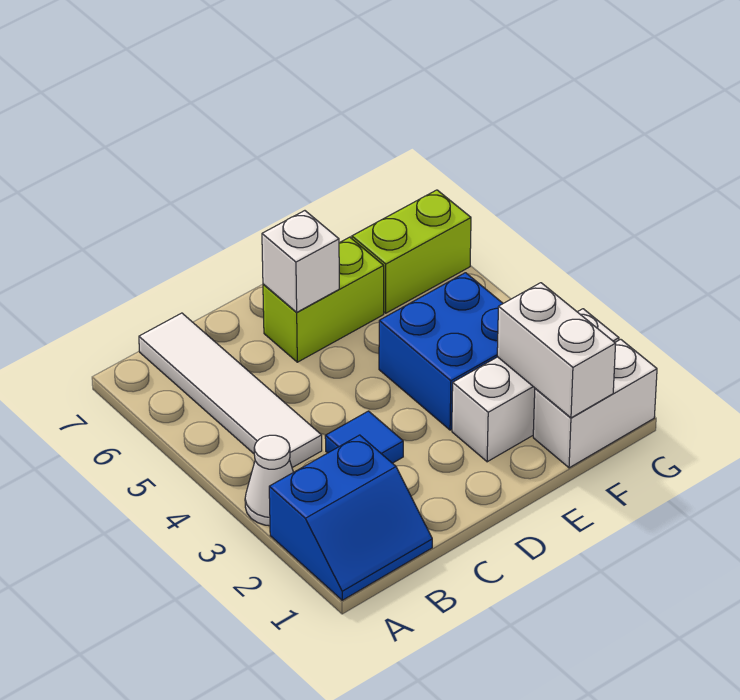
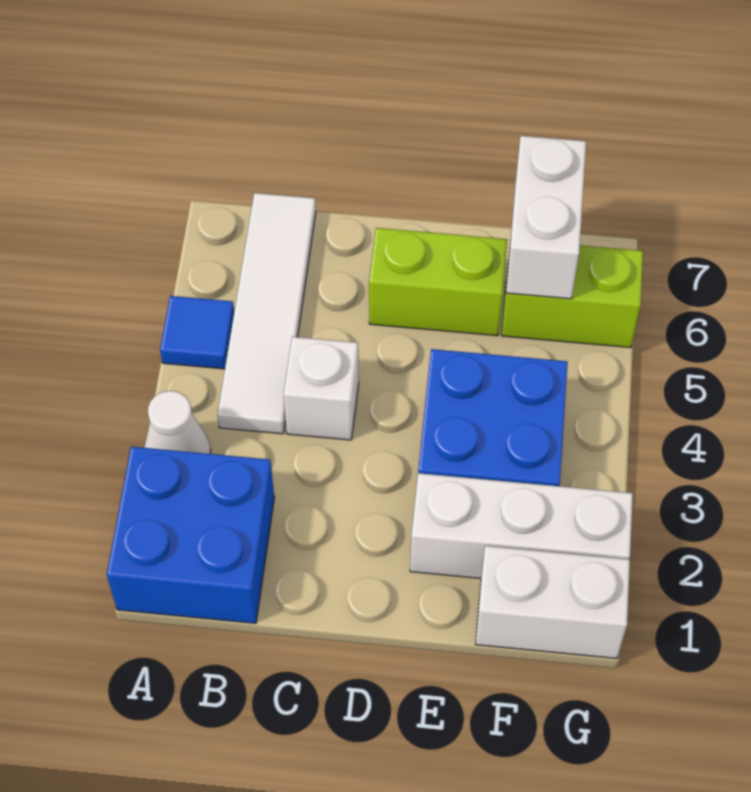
blue 2x2 slope [269,435,432,600] -> blue 2x2 brick [107,447,274,623]
blue 1x1 tile [325,411,403,463] -> blue 1x1 tile moved to [160,296,234,369]
white 1x1 brick [262,211,339,312] -> white 1x1 brick moved to [284,337,359,440]
white 1x2 brick [497,283,616,418] -> white 1x2 brick moved to [506,136,586,299]

